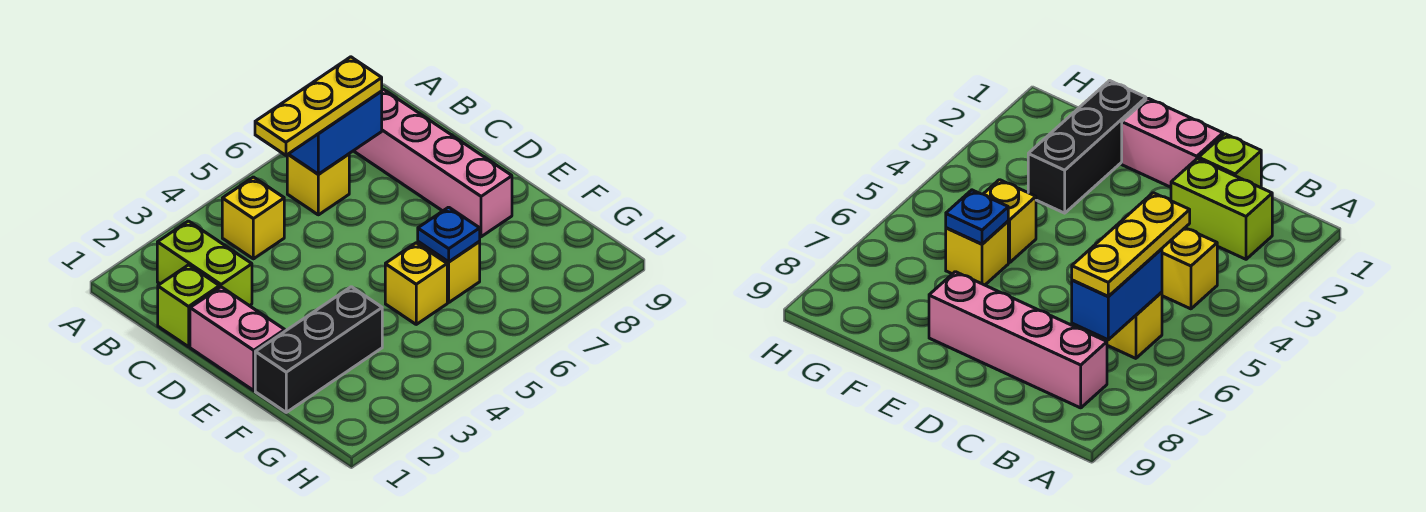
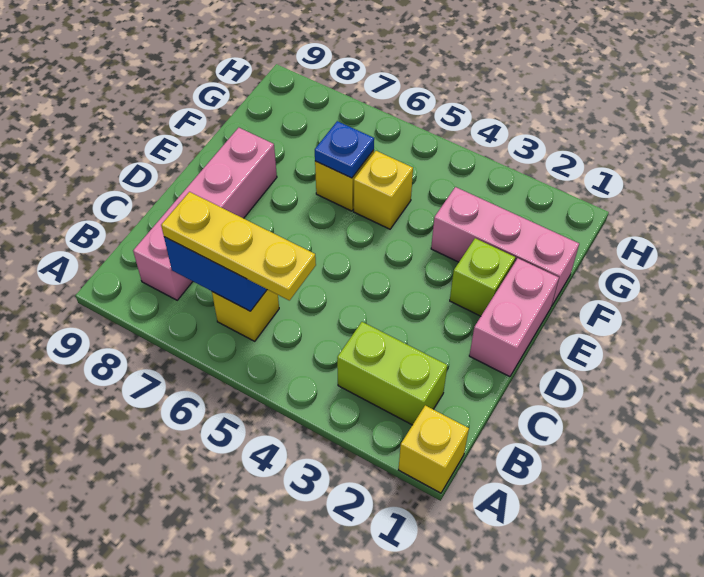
lime 1x2 brick [157,221,252,306] -> lime 1x2 brick turned to [337,322,447,425]
yellow 1x1 brick [222,177,284,259] -> yellow 1x1 brick moved to [399,405,469,493]
lime 1x1 brick [158,265,220,347] -> lime 1x1 brick moved to [450,238,515,316]
black 1x3 brick [255,287,382,412] -> pink 1x3 brick [431,187,579,306]

